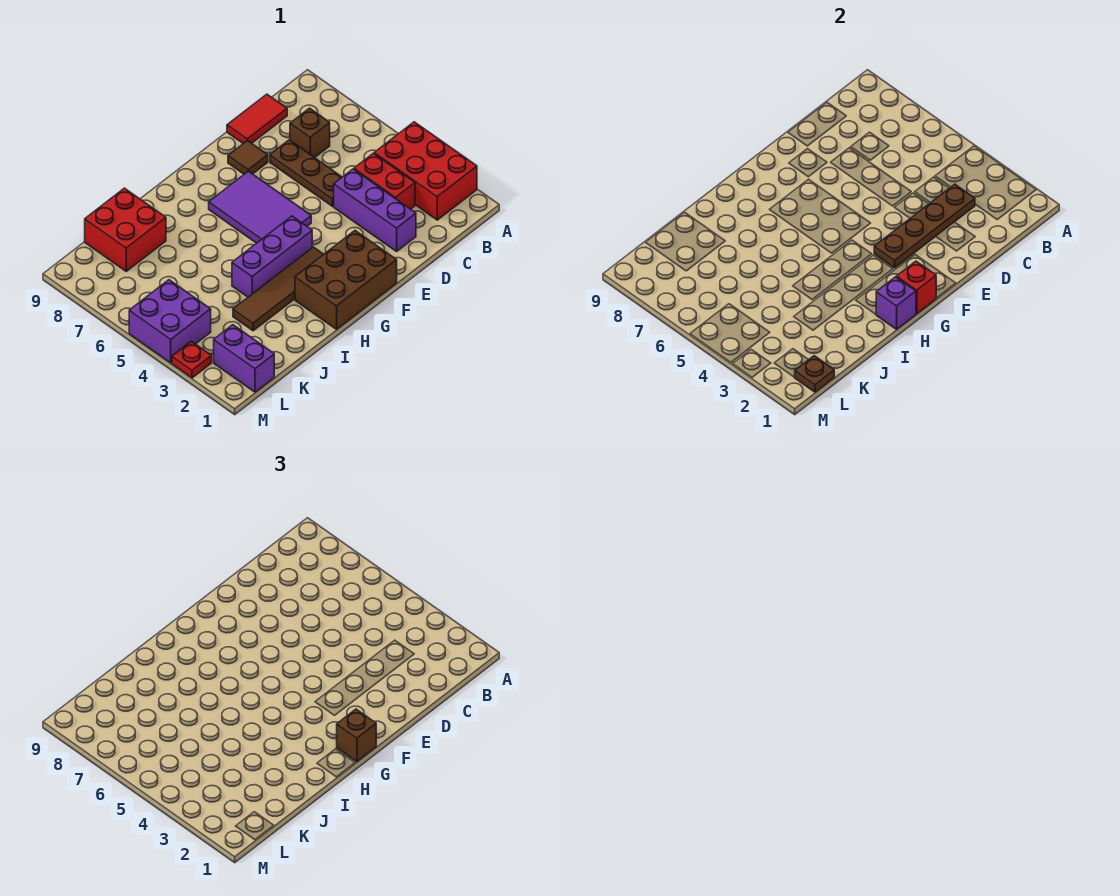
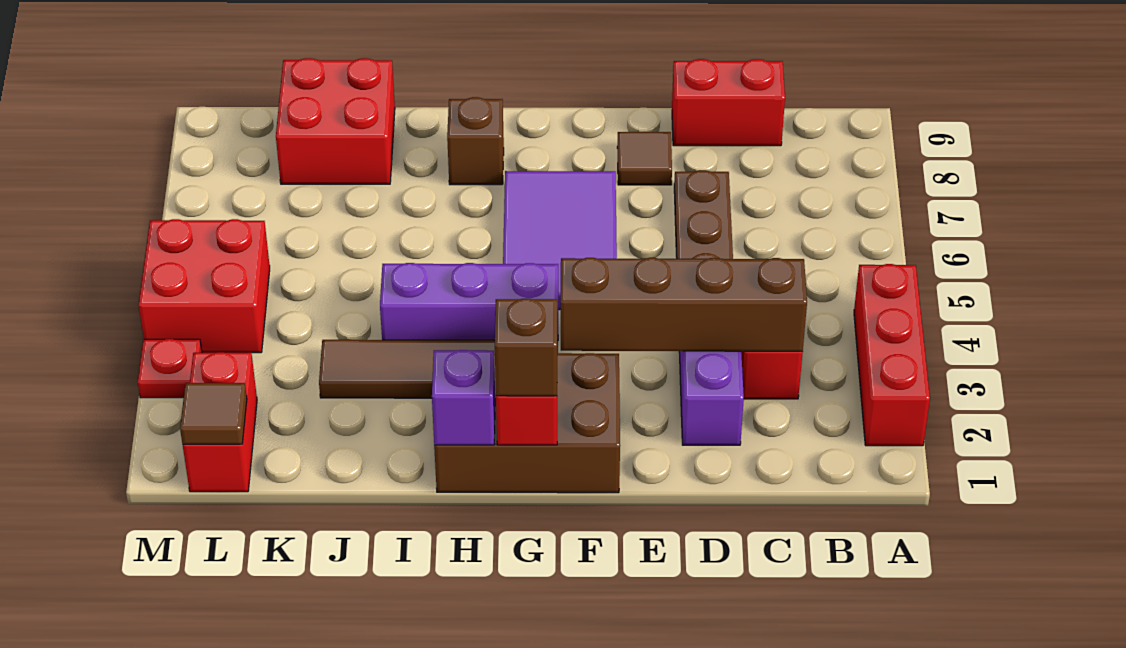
red 2x3 brick [374,122,477,220] -> red 1x3 brick [854,264,930,446]
brown 1x4 plate [874,184,975,268] -> brown 1x4 brick [561,258,807,352]
brown 1x1 brick [290,108,330,158] -> brown 1x1 brick moved to [447,97,504,185]
red 1x2 tile [227,94,287,144] -> red 1x2 brick [672,59,785,146]
purple 1x2 brick [214,325,274,392] -> red 1x2 brick [183,352,257,492]
brown 1x1 plate [795,356,834,392] -> brown 1x1 tile [180,383,247,444]
purple 2x2 brick [129,280,211,363] -> red 2x2 brick [139,219,270,353]

